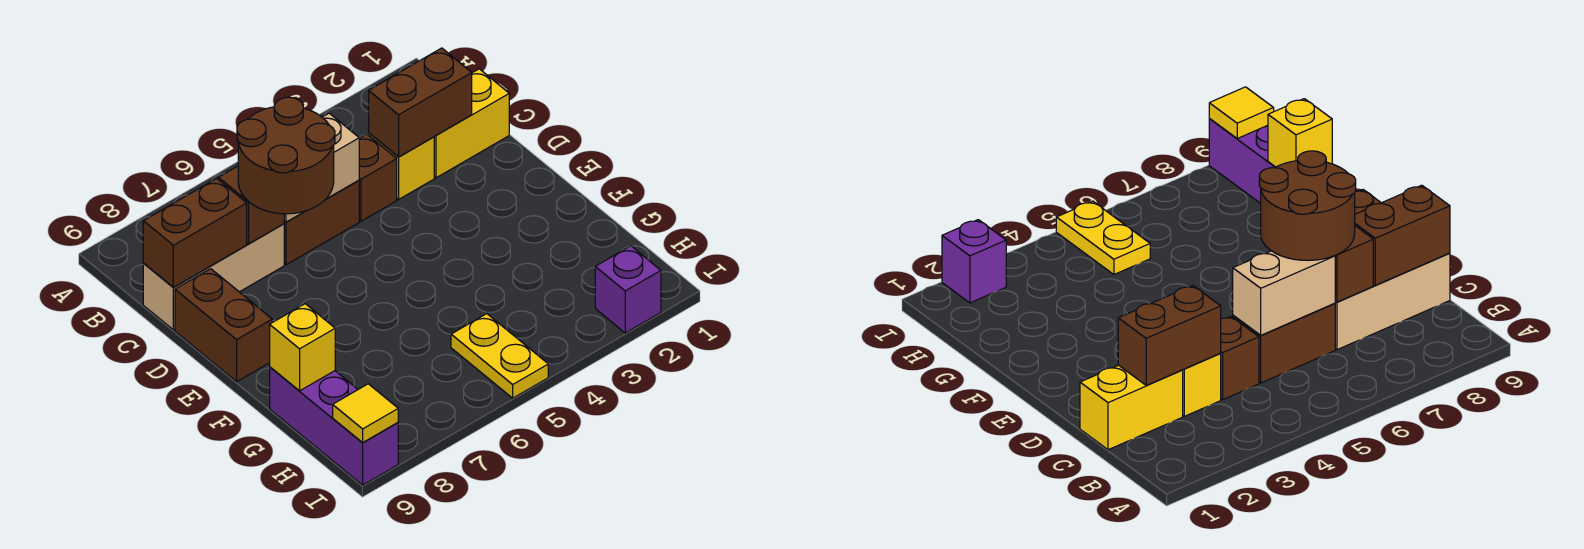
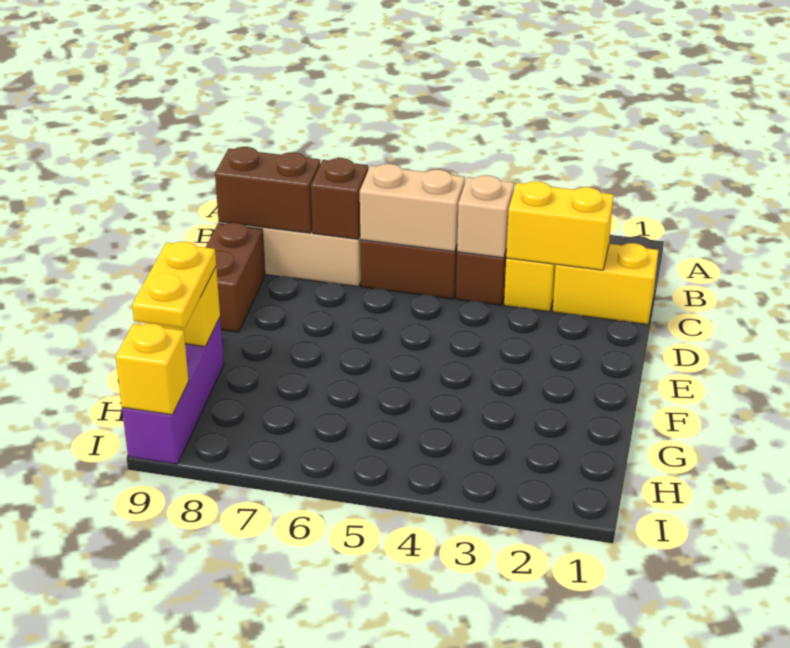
brown 1x2 brick [369,48,472,157] -> yellow 1x2 brick [506,181,613,270]
none -> tan 1x1 brick [457,175,514,258]
brown 2x2 round brick [237,97,335,214] -> none
yellow 1x2 plate [451,314,548,398] -> yellow 1x2 plate moved to [132,242,216,328]
purple 1x1 brick [595,246,661,333] -> none
yellow 1x1 tile [333,384,398,442] -> yellow 1x1 brick [116,323,189,415]

